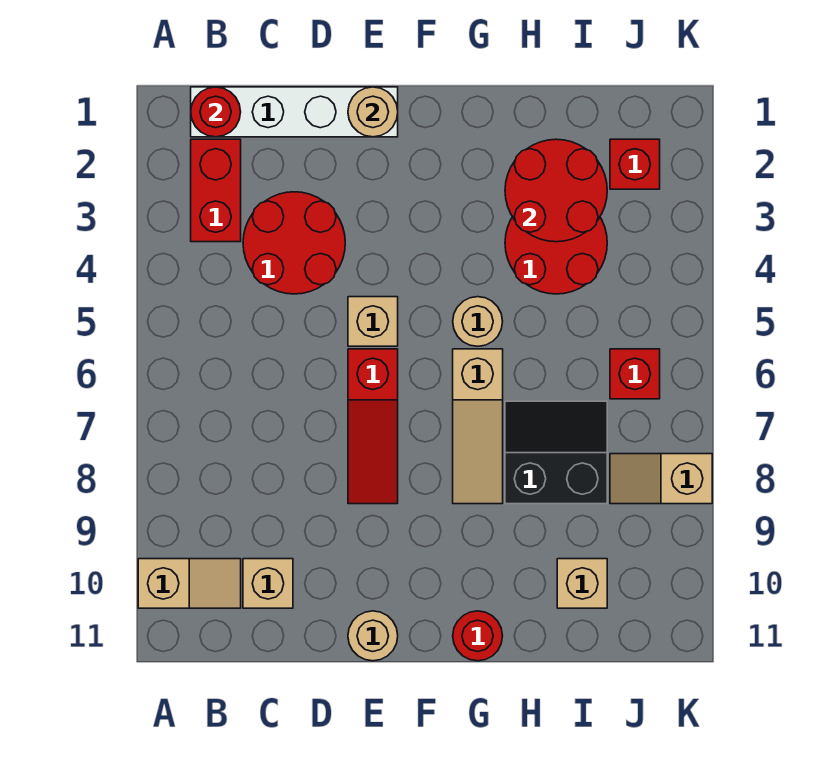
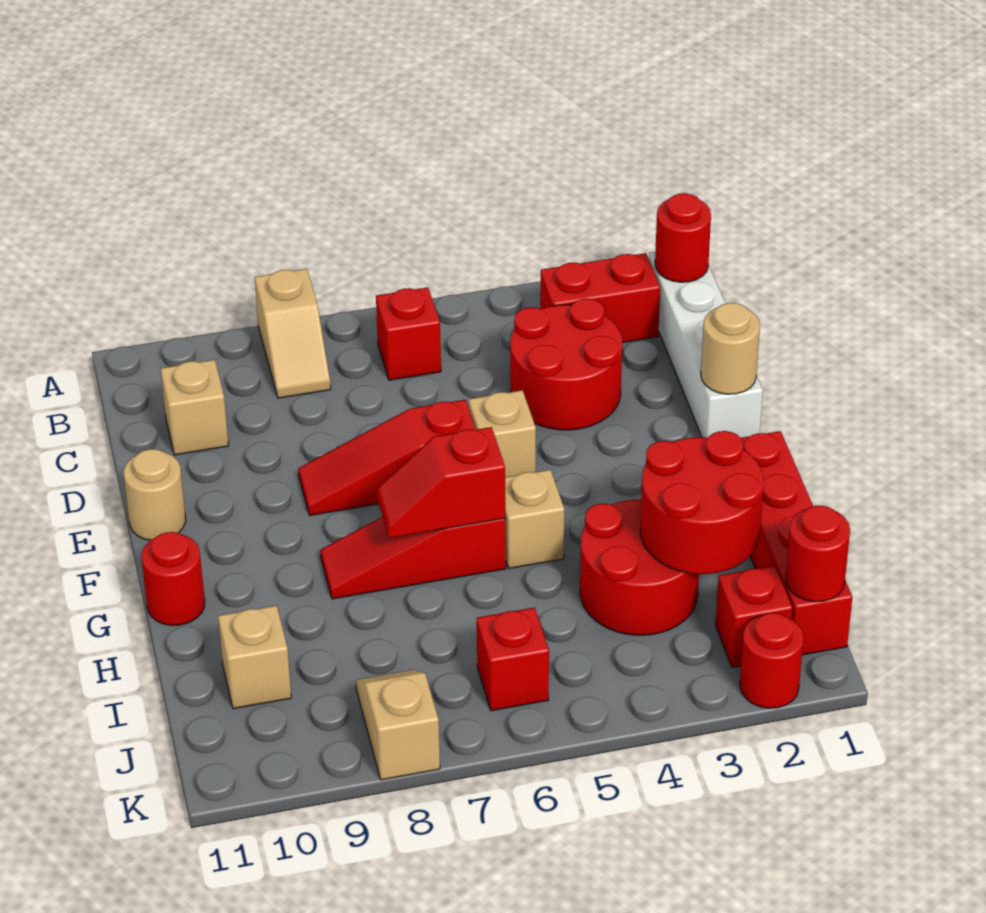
tan 1x2 slope [138,559,241,608] -> tan 1x2 slope moved to [255,269,331,398]
none -> red 1x1 brick [376,287,441,380]
none -> red 1x4 brick [741,431,852,655]
tan 1x1 round brick [453,297,503,346] -> tan 1x1 brick [505,470,564,568]
tan 1x3 slope [453,349,503,504] -> red 1x3 slope [320,517,506,599]
none -> red 1x2 slope [377,427,505,538]
black 2x2 slope [505,401,607,504] -> none
none -> red 1x1 round brick [786,506,850,602]
none -> red 1x1 round brick [740,613,804,708]

